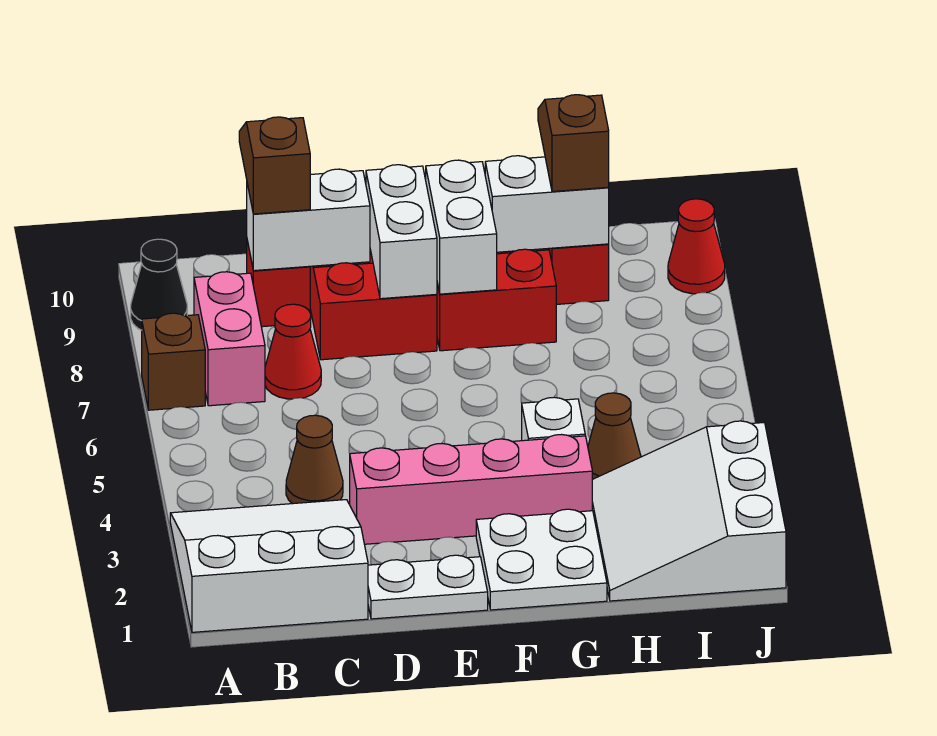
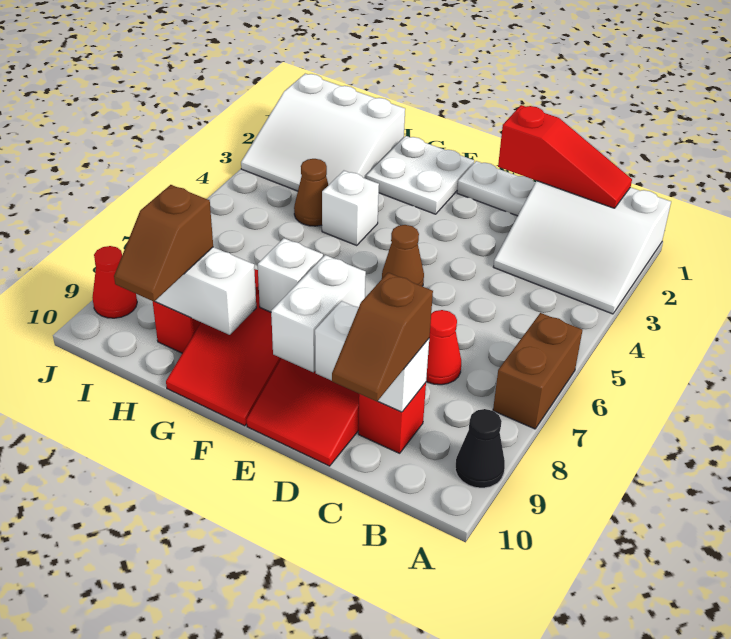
brown 1x1 brick [142,313,205,410] -> brown 1x2 brick [493,313,582,429]
none -> red 1x3 slope [498,105,632,208]
pink 1x2 brick [194,272,265,406] -> none
brown 1x1 cone [286,415,343,504] -> brown 1x1 cone moved to [382,225,424,286]
pink 1x4 brick [350,435,592,544] -> none
white 1x2 brick [426,160,497,294] -> white 1x1 brick [258,238,323,312]
white 3x3 slope [592,421,786,601] -> white 3x3 slope turned to [241,74,405,191]

